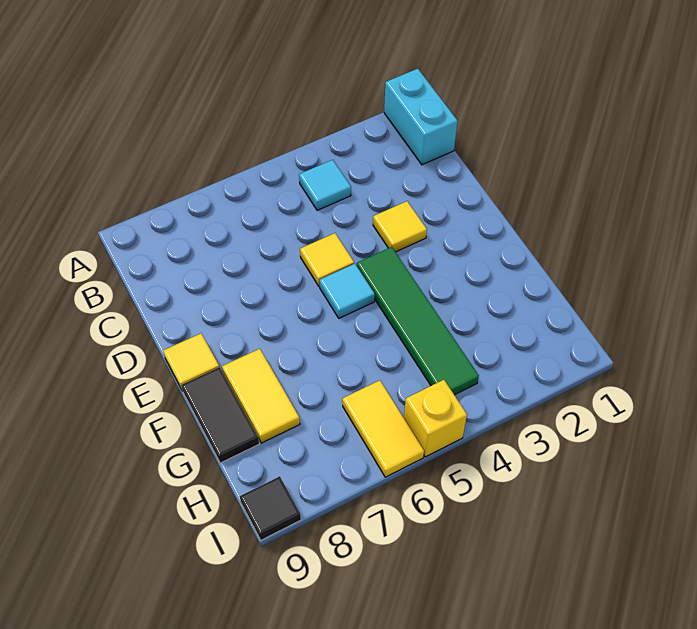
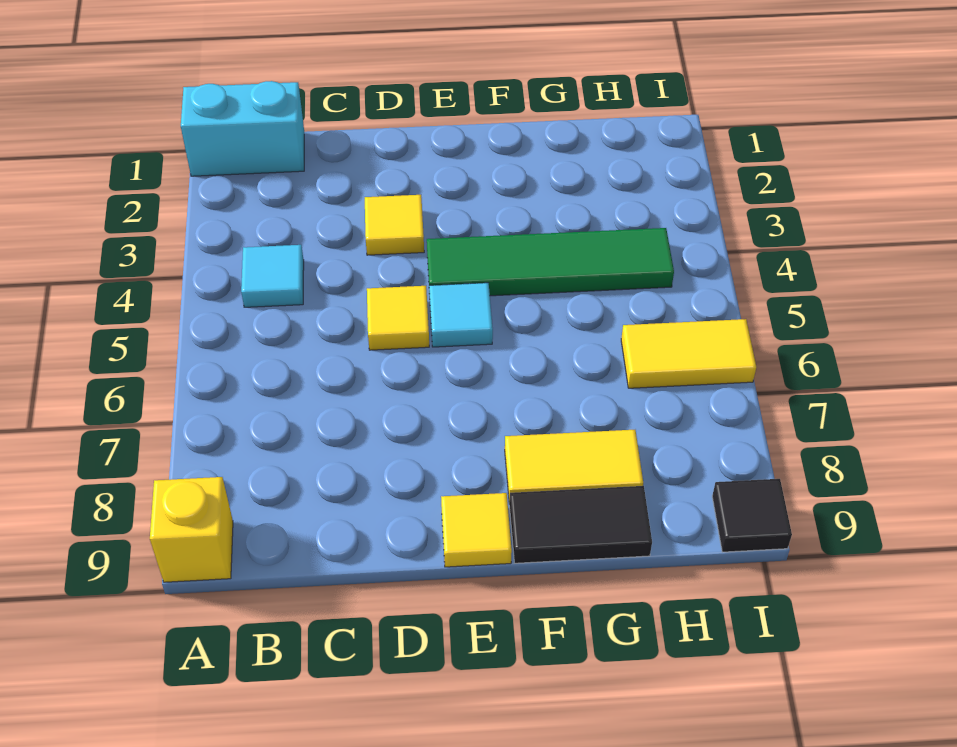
yellow 1x1 brick [404,380,467,457] -> yellow 1x1 brick moved to [150,477,233,582]

